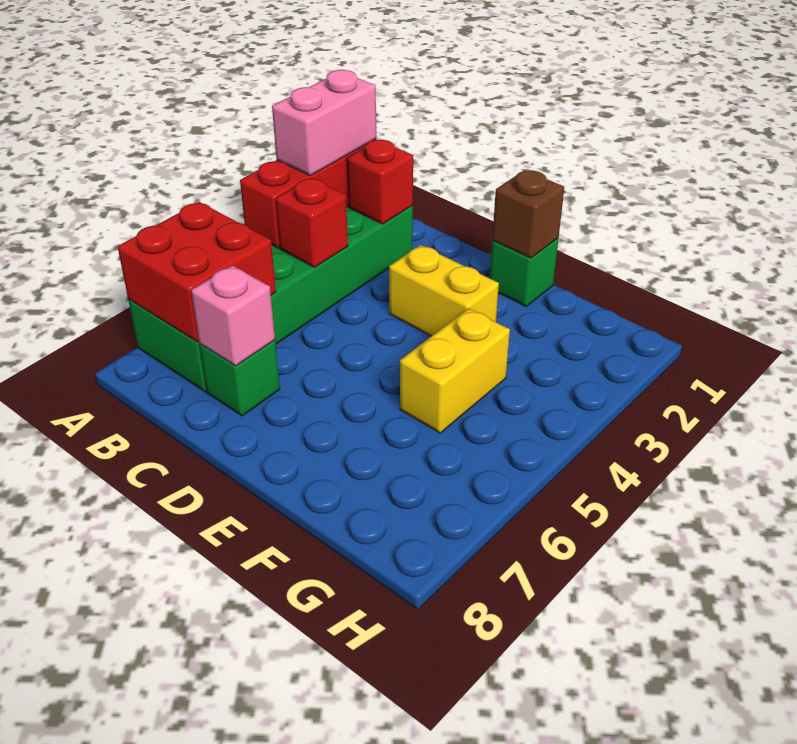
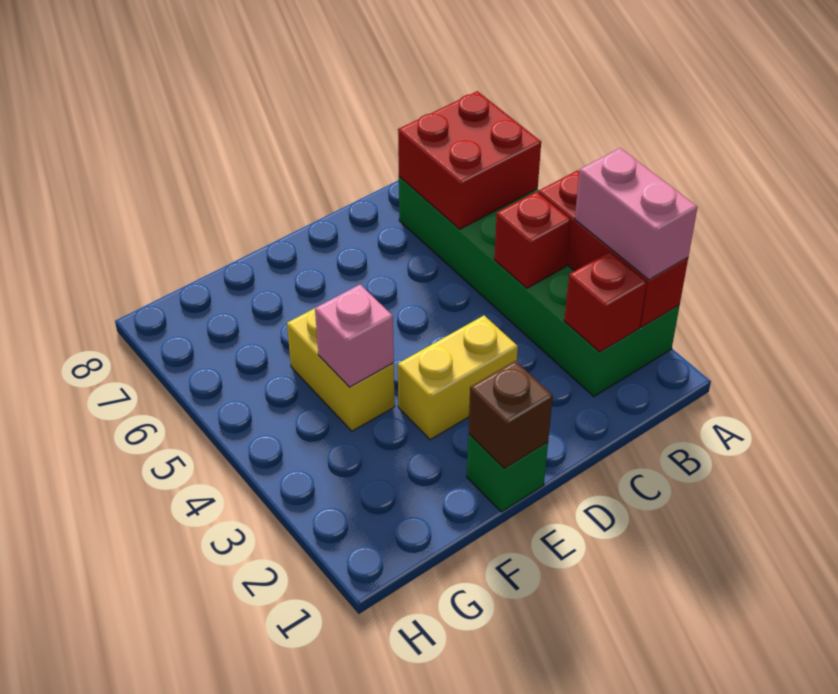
green 1x1 brick [200,340,280,416] -> none
pink 1x1 brick [191,265,275,366] -> pink 1x1 brick moved to [315,285,394,387]

